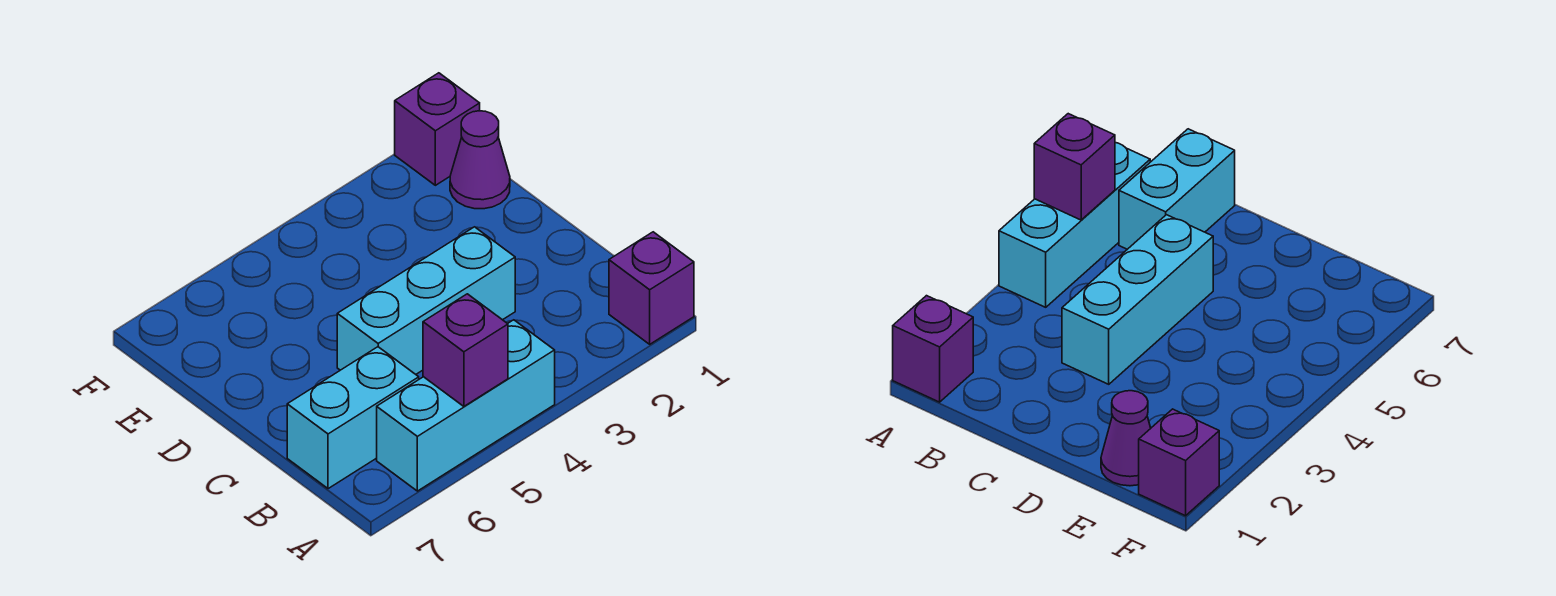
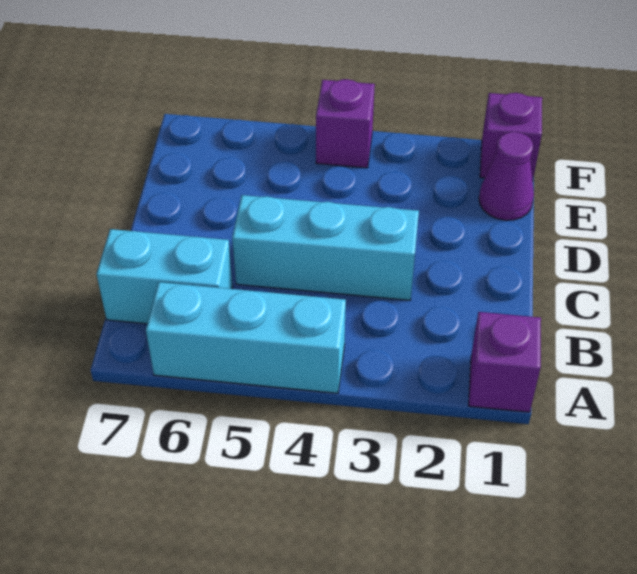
purple 1x1 brick [423,294,508,406] -> purple 1x1 brick moved to [316,79,375,168]

